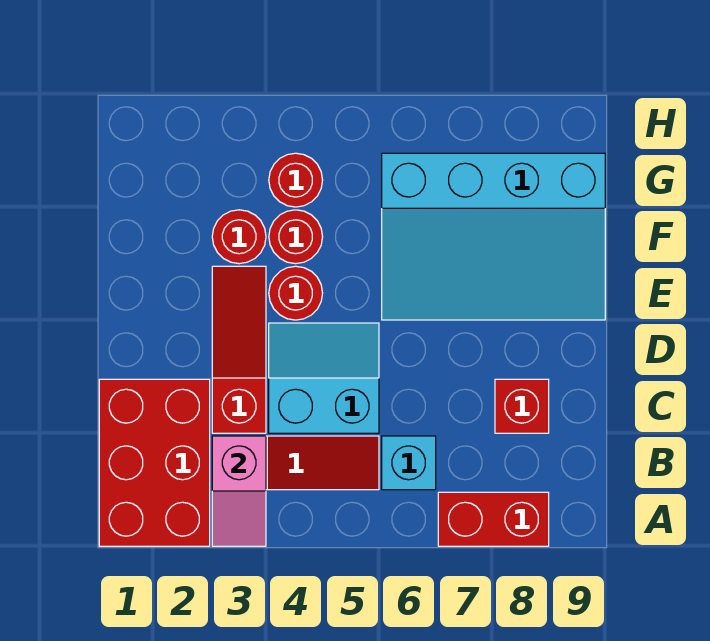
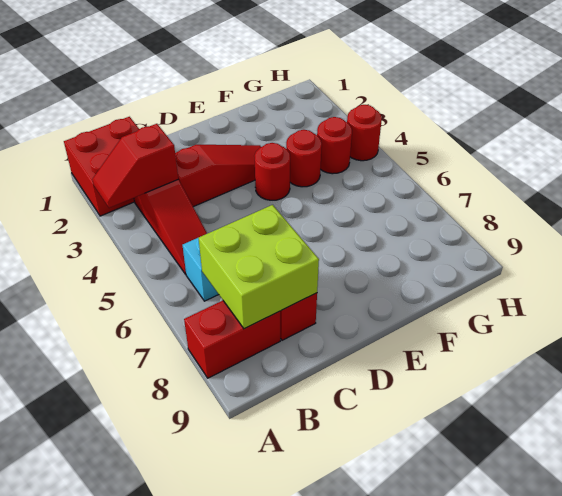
red 2x3 brick [99,379,210,546] -> red 2x2 brick [64,117,139,216]
pink 1x2 slope [212,436,266,546] -> red 1x2 slope [92,124,178,208]
red 1x2 brick [438,492,549,546] -> red 1x2 brick turned to [184,301,280,378]
none -> lime 2x2 brick [199,205,319,329]
cyan 2x2 slope [269,323,379,433] -> none
cyan 3x4 slope [382,153,605,320] -> none
red 1x1 round brick [212,210,266,264] -> red 1x1 round brick moved to [347,105,382,161]

